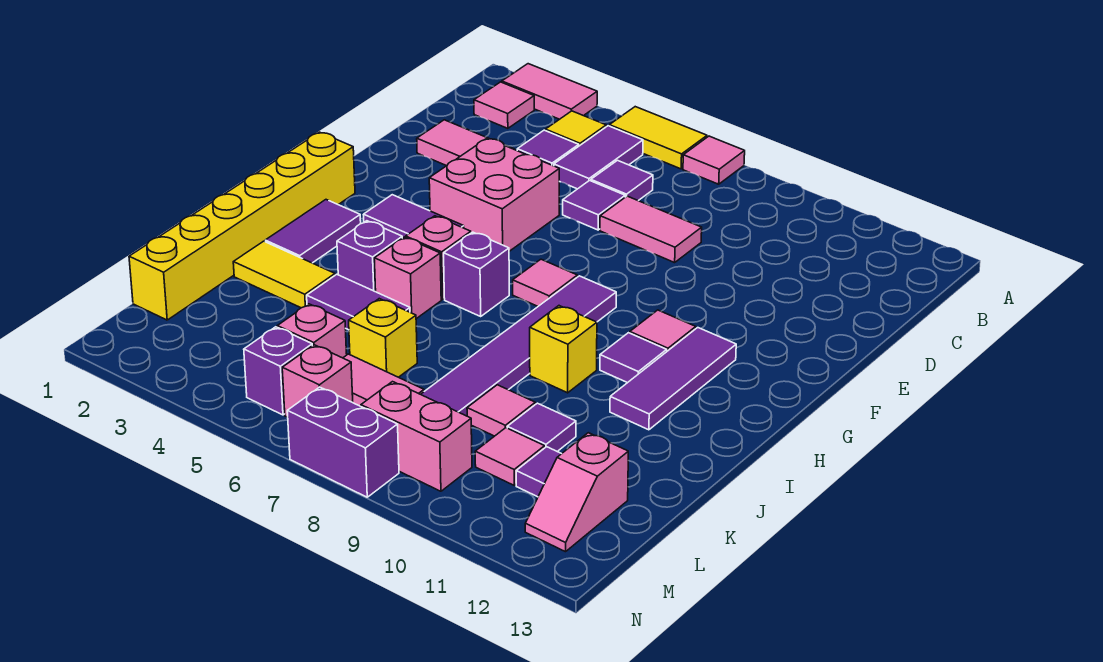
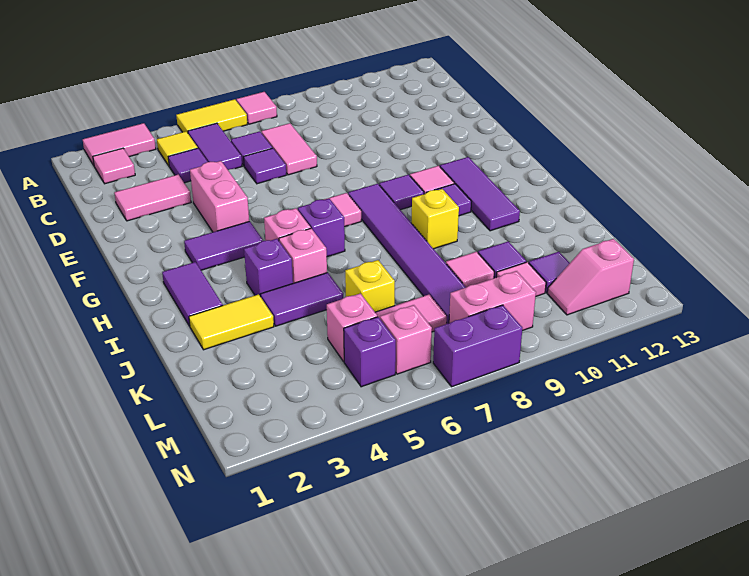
pink 1x2 tile [600,196,702,263] -> pink 1x2 tile turned to [261,123,317,175]
pink 2x2 brick [429,138,559,251] -> pink 1x2 brick [190,161,249,232]
yellow 1x6 brick [129,132,355,320] -> none
none -> purple 1x1 tile [379,175,424,210]
pink 1x2 slope [525,433,628,552] -> pink 1x2 slope turned to [548,239,634,315]

